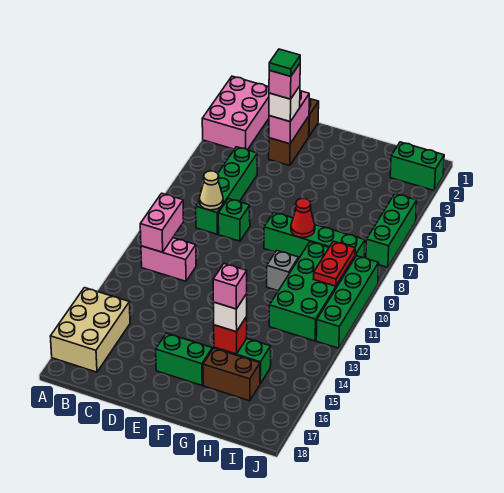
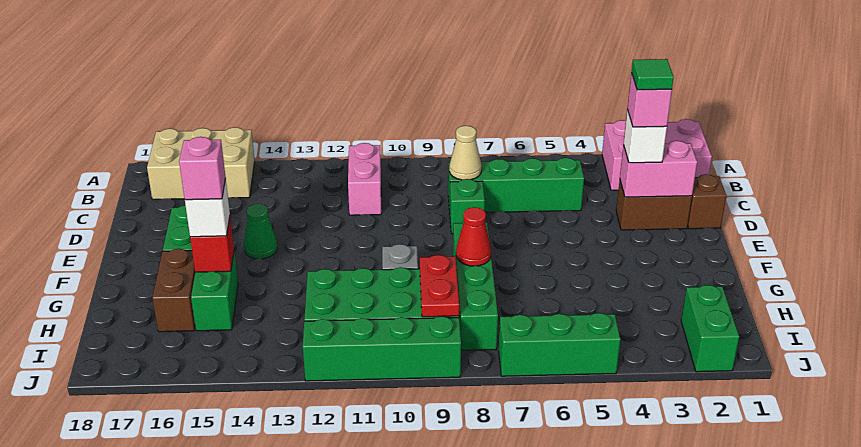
pink 1x2 brick [140,193,184,252] -> none
none -> green 1x1 cone [244,204,277,259]
red 1x2 plate [314,241,355,286] -> red 1x2 plate turned to [420,255,459,317]

